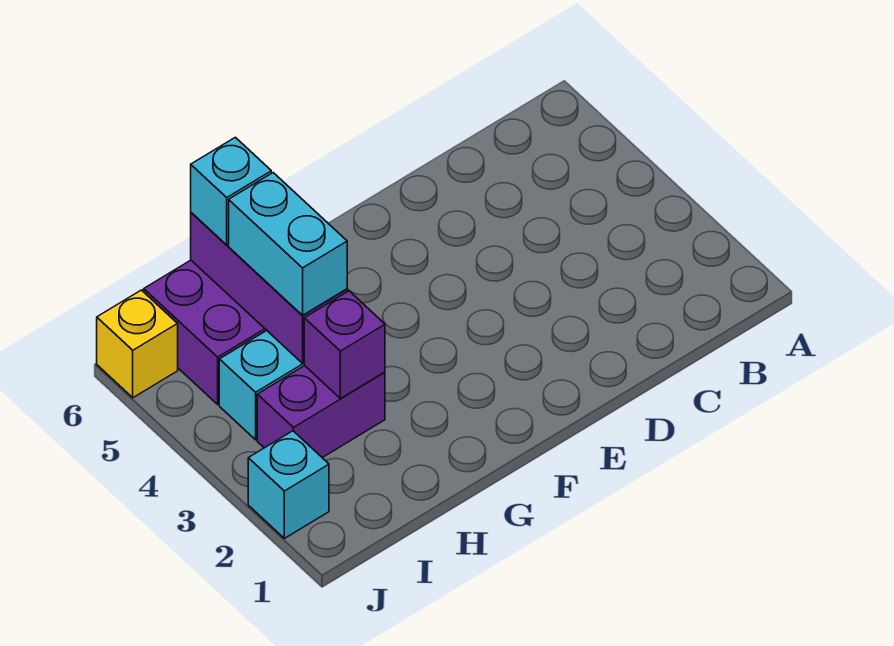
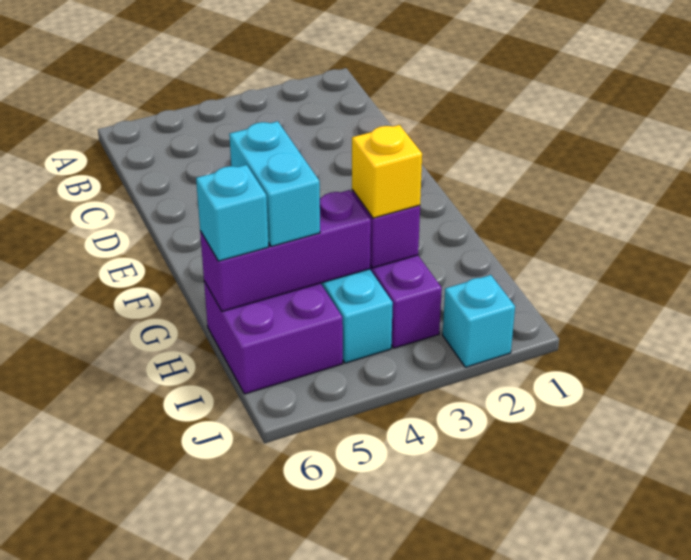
cyan 1x2 brick [229,173,347,315] -> cyan 1x2 brick turned to [229,121,320,247]
yellow 1x1 brick [97,290,178,398] -> yellow 1x1 brick moved to [352,125,422,218]

